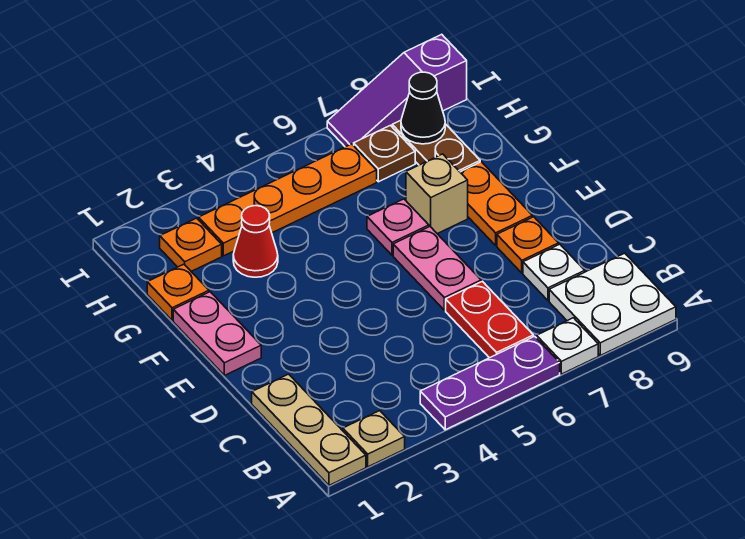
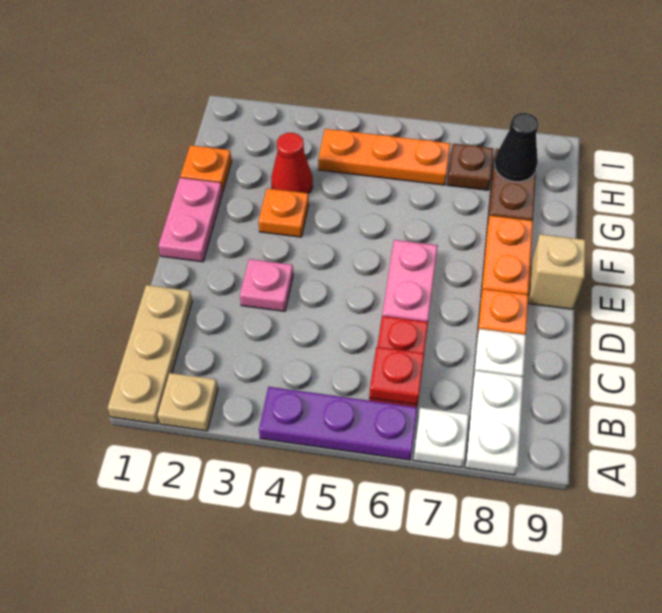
white 2x2 plate [549,253,676,355] -> white 1x2 plate [465,371,523,475]
none -> red 1x1 plate [369,347,424,405]
pink 1x1 plate [367,199,429,255] -> pink 1x1 plate moved to [240,259,293,311]
tan 1x1 brick [406,154,468,234] -> tan 1x1 brick moved to [528,234,586,309]
orange 1x1 plate [160,218,222,271] -> orange 1x1 plate moved to [258,188,309,237]
orange 1x4 plate [199,144,377,256] -> orange 1x3 plate [318,129,450,185]
purple 1x3 slope [327,34,467,147] -> none

